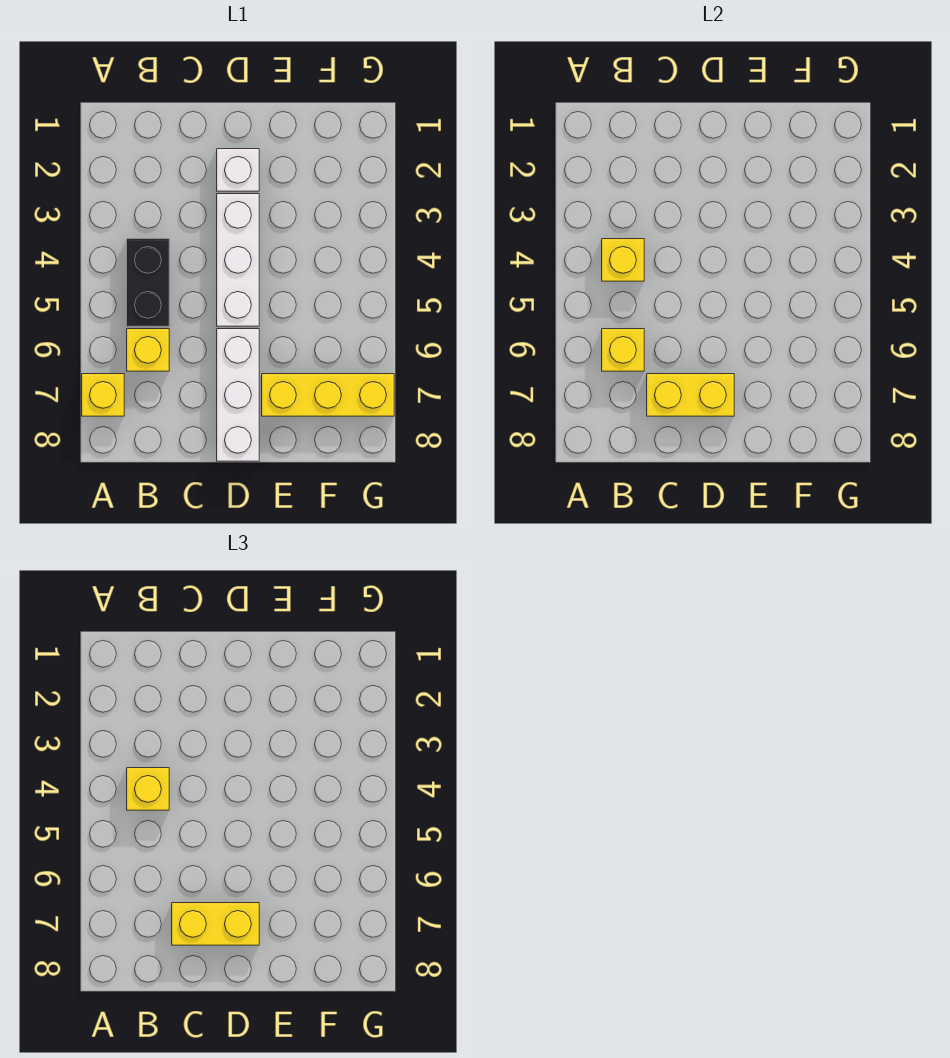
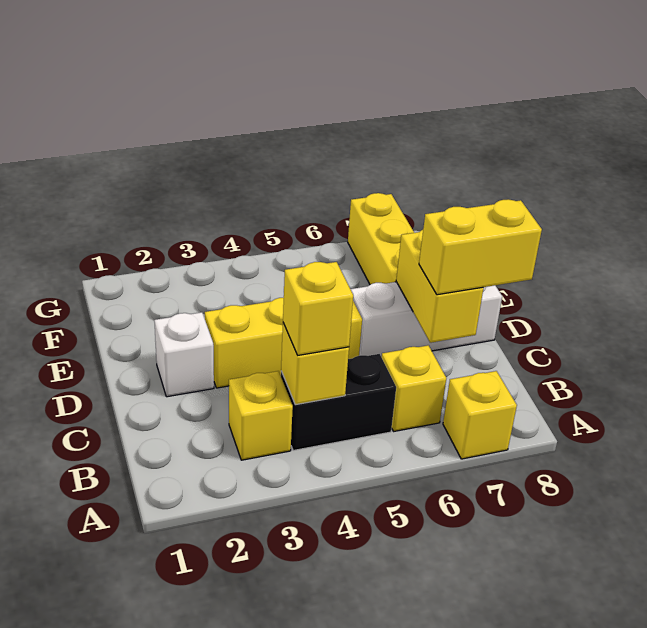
yellow 1x1 brick [602,329,644,371] -> yellow 1x1 brick moved to [229,371,293,460]
yellow 1x2 brick [172,903,259,945] -> yellow 1x2 brick turned to [419,199,542,295]
white 1x3 brick [217,194,259,326] -> yellow 1x3 brick [205,298,362,388]

